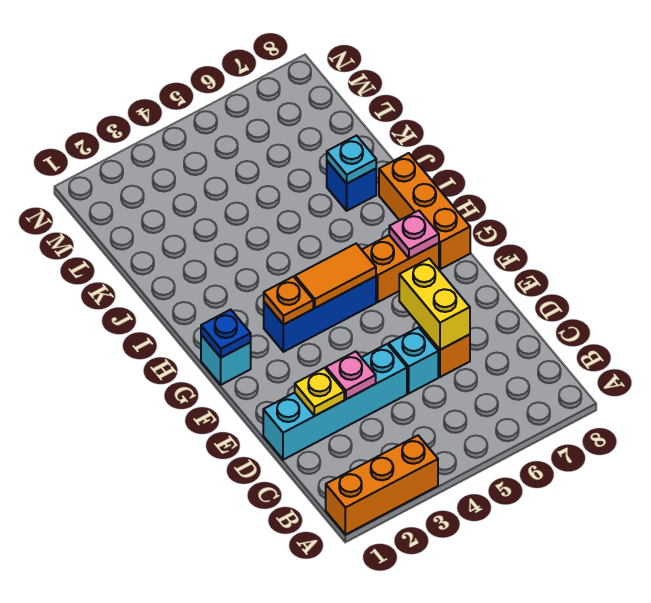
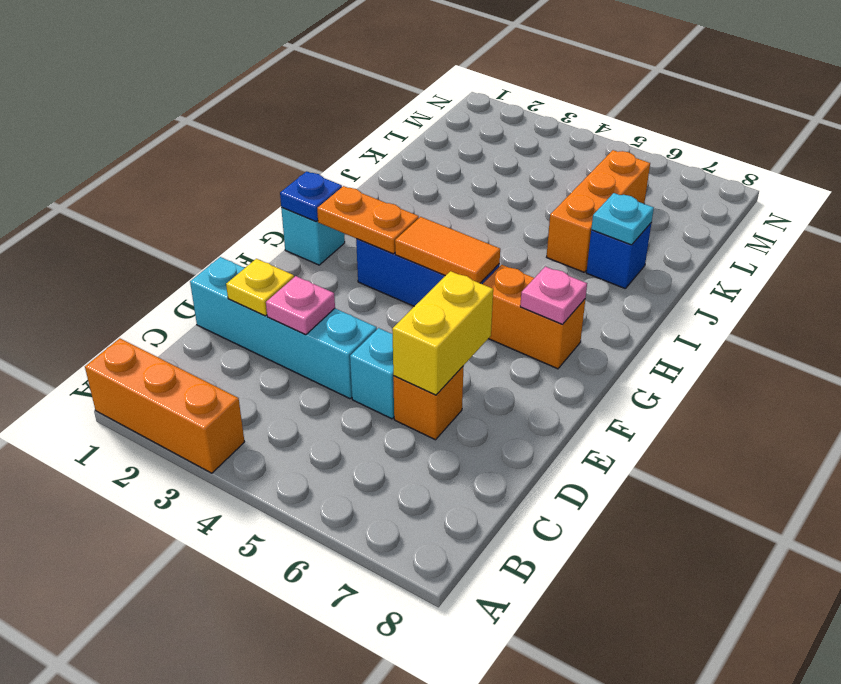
orange 1x1 plate [264,277,313,325] -> orange 1x2 plate [317,186,419,254]
orange 1x3 brick [379,153,470,269] -> orange 1x3 brick moved to [547,150,650,272]

